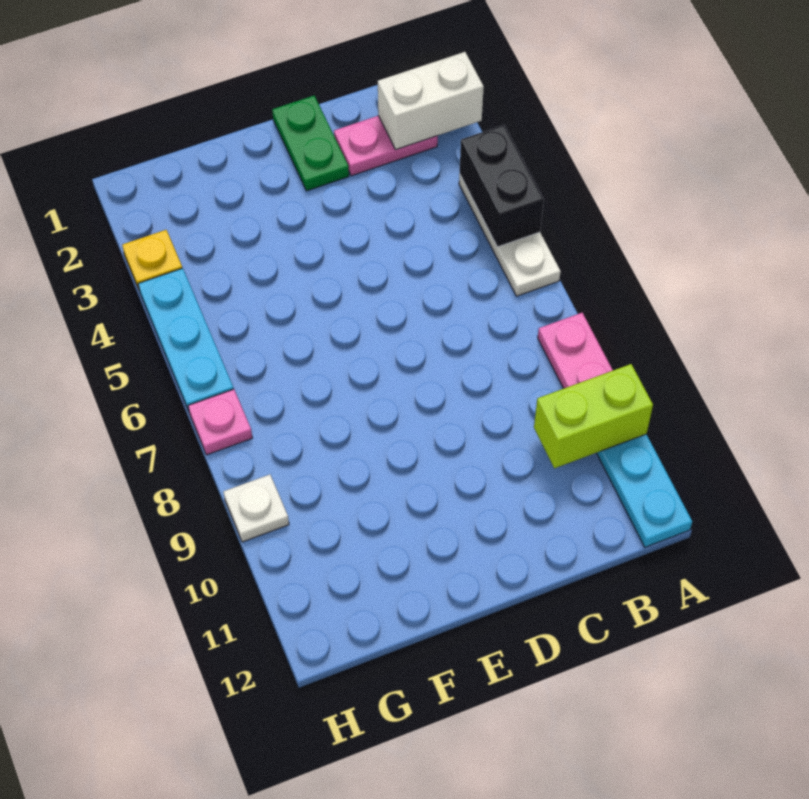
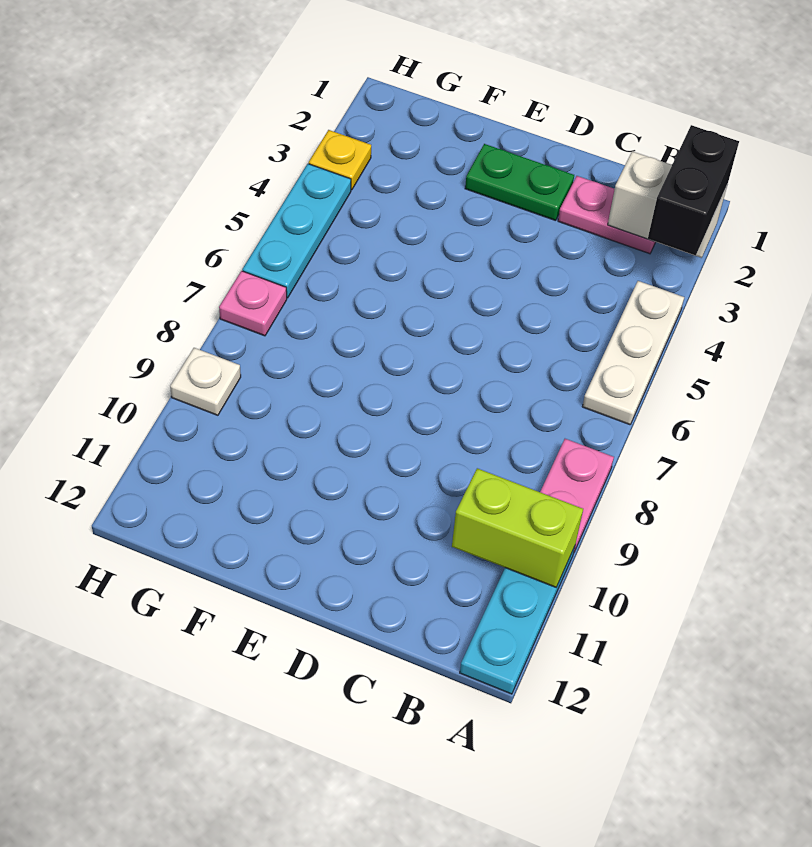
black 1x2 brick [460,125,544,247] -> black 1x2 brick moved to [648,125,739,256]
green 1x2 plate [272,96,349,191] -> green 1x2 plate turned to [465,144,574,221]

